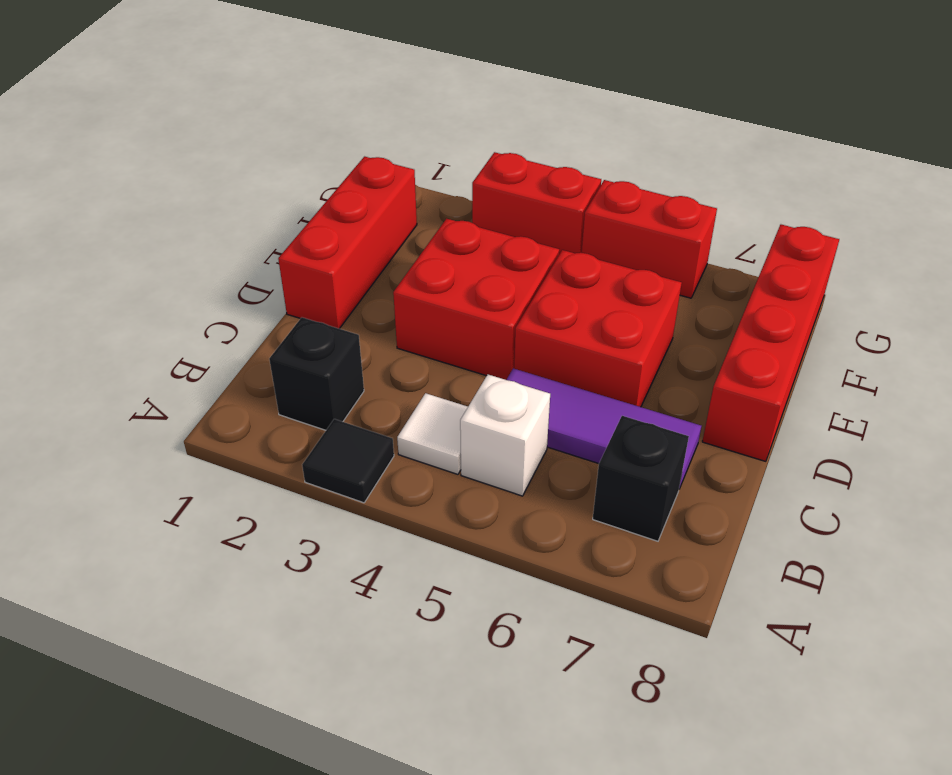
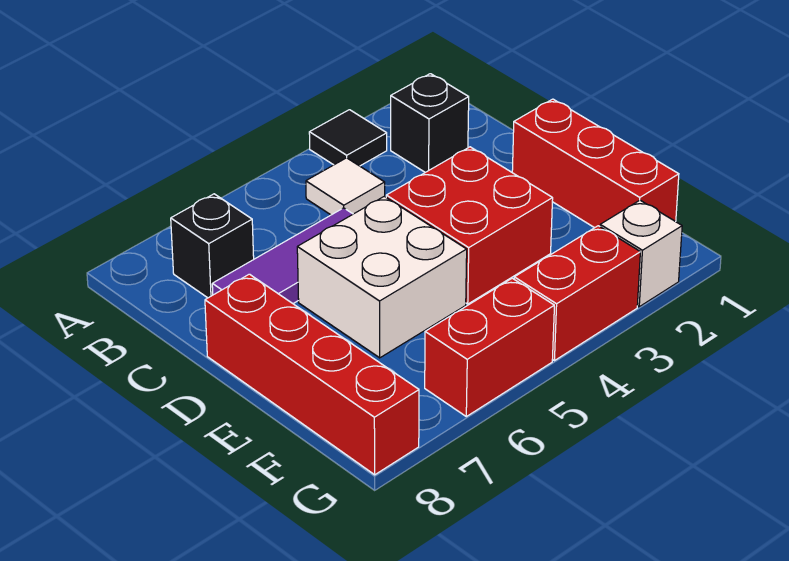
white 1x1 brick [460,375,550,496] -> white 1x1 brick moved to [600,200,682,307]
red 2x2 brick [514,250,682,407] -> white 2x2 brick [297,196,467,358]

